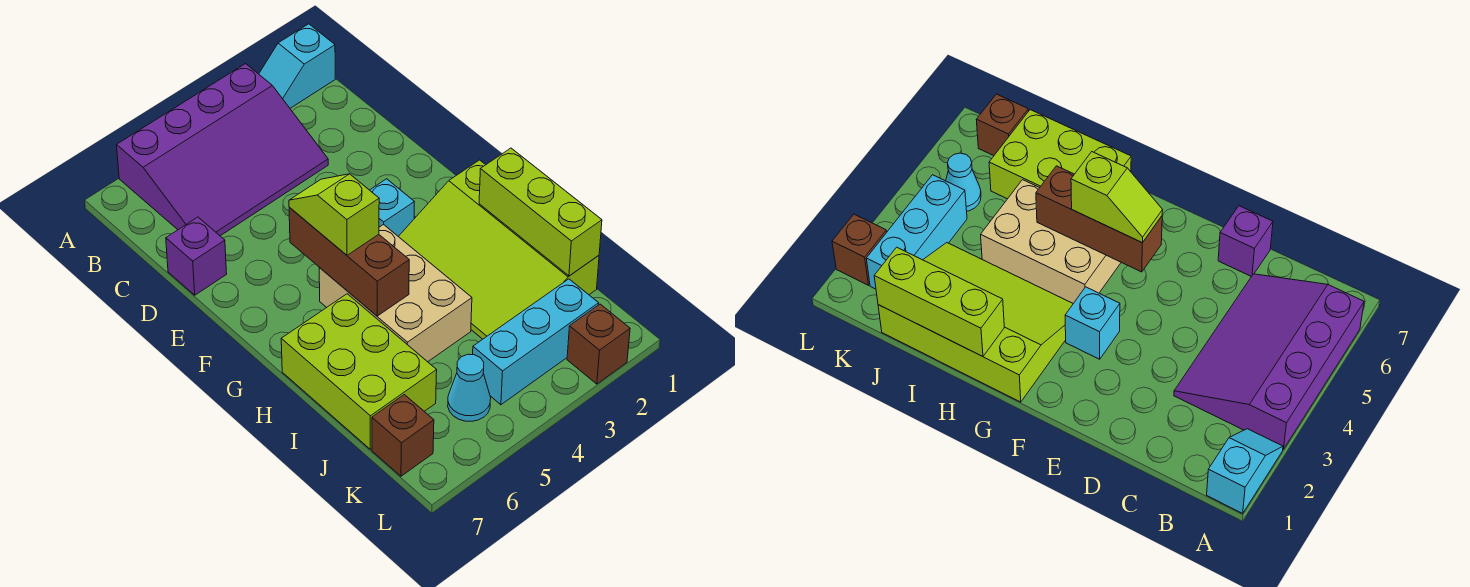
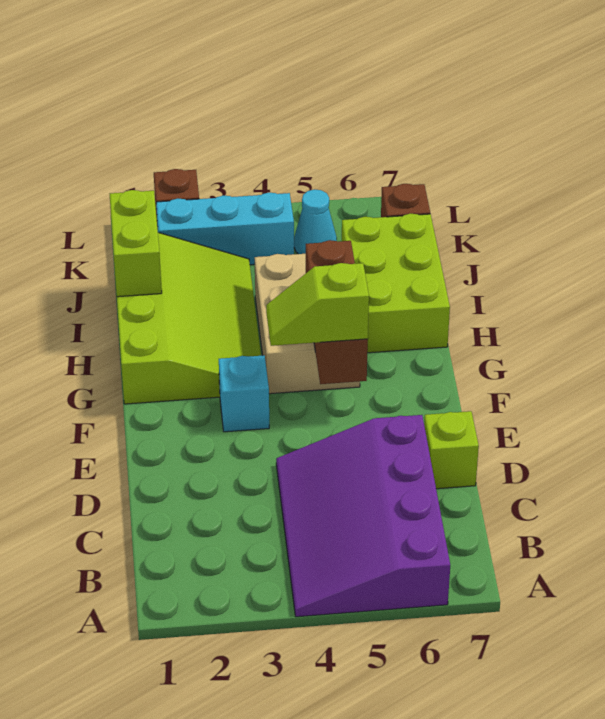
cyan 1x2 slope [259,24,335,108] -> none
purple 3x4 slope [117,64,328,236] -> purple 3x4 slope turned to [276,415,450,617]
purple 1x1 brick [166,217,227,295] -> lime 1x1 brick [424,411,479,489]
lime 1x2 slope [289,174,379,255] -> lime 1x2 slope turned to [266,263,369,346]
lime 1x3 brick [479,148,602,276] -> lime 1x2 brick [110,190,162,297]

